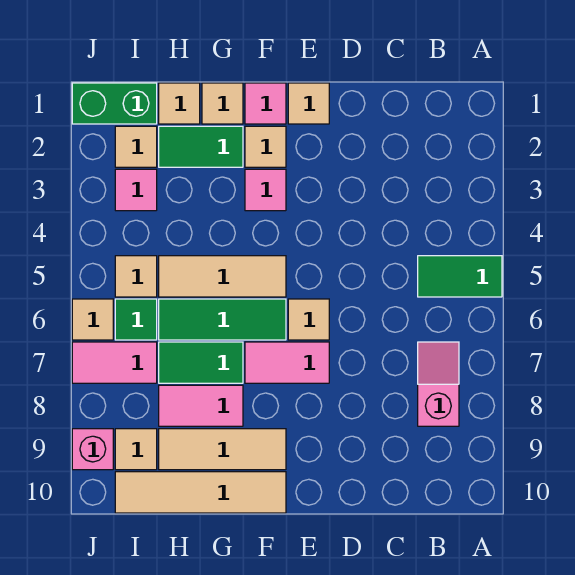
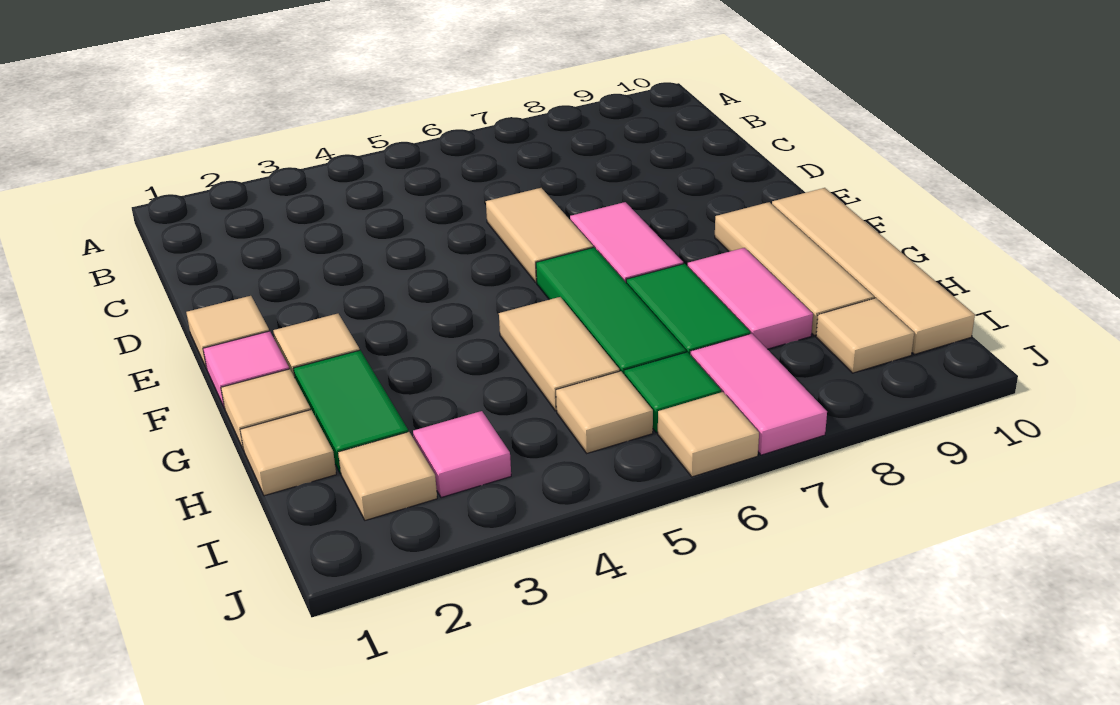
green 1x2 tile [418,256,502,297] -> none
pink 1x2 slope [418,342,459,426] -> none
tan 1x1 tile [288,299,329,340] -> tan 1x2 tile [486,188,593,283]
pink 1x1 tile [245,169,286,211] -> none
tan 1x3 tile [159,256,286,297] -> tan 1x2 tile [499,297,619,411]
green 1x2 brick [72,83,157,124] -> none
pink 1x1 brick [72,429,113,470] -> none

